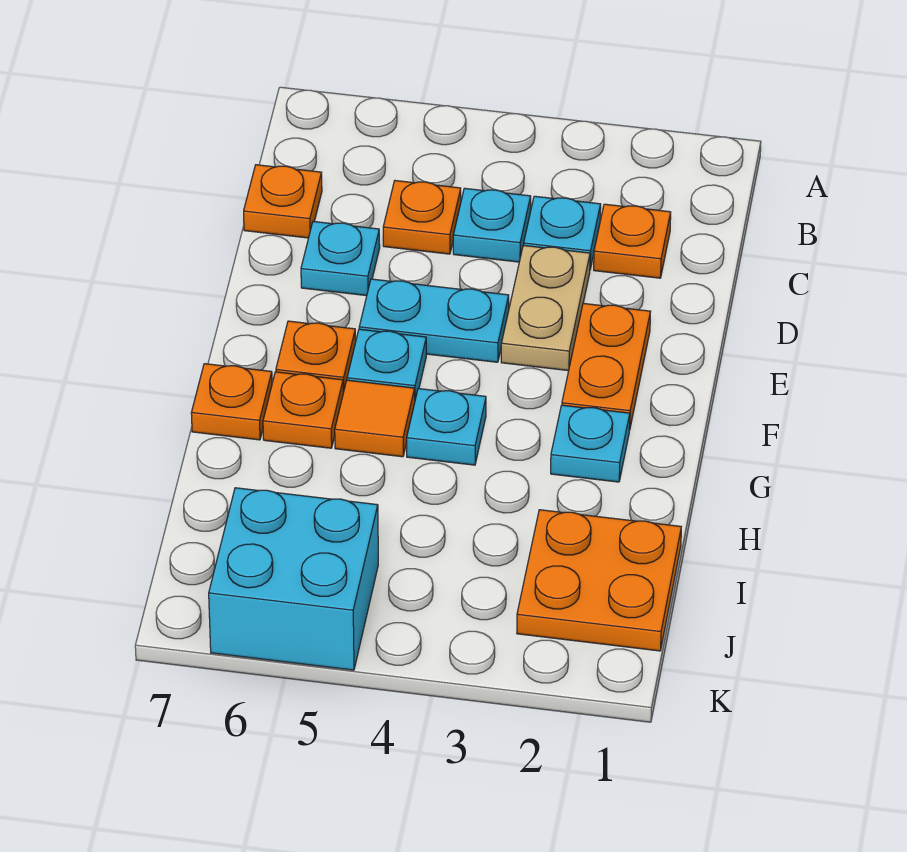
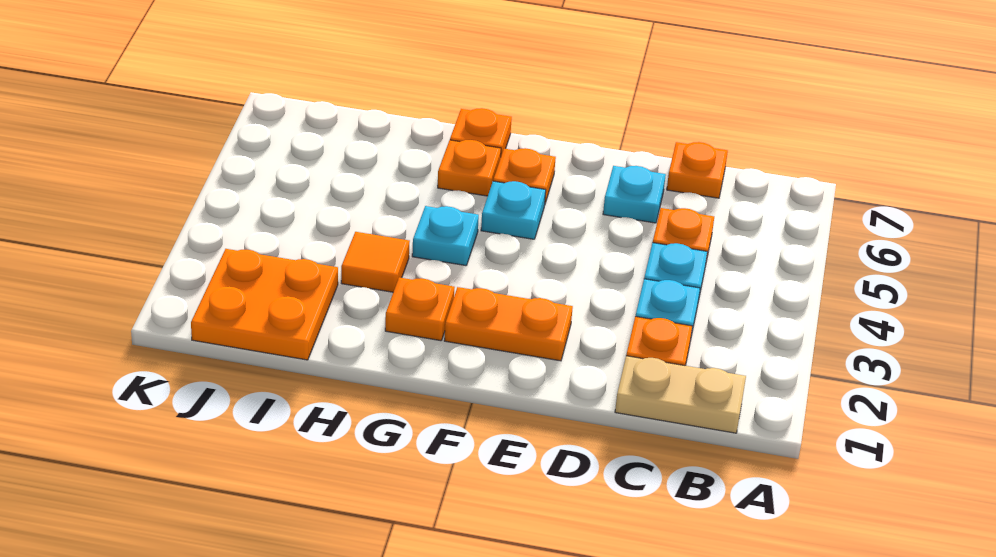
tan 1x2 plate [501,245,590,371] -> tan 1x2 plate moved to [615,356,746,433]
cyan 1x2 plate [359,279,509,362] -> none
cyan 1x1 plate [551,405,630,482] -> orange 1x1 plate [385,277,455,341]
orange 1x1 tile [335,380,415,457] -> orange 1x1 tile moved to [341,232,410,292]
cyan 2x2 brick [209,488,378,670] -> none

